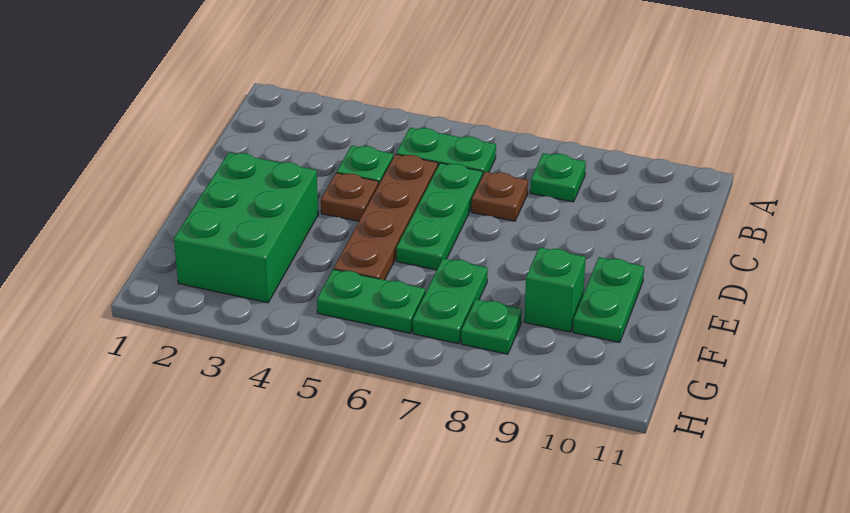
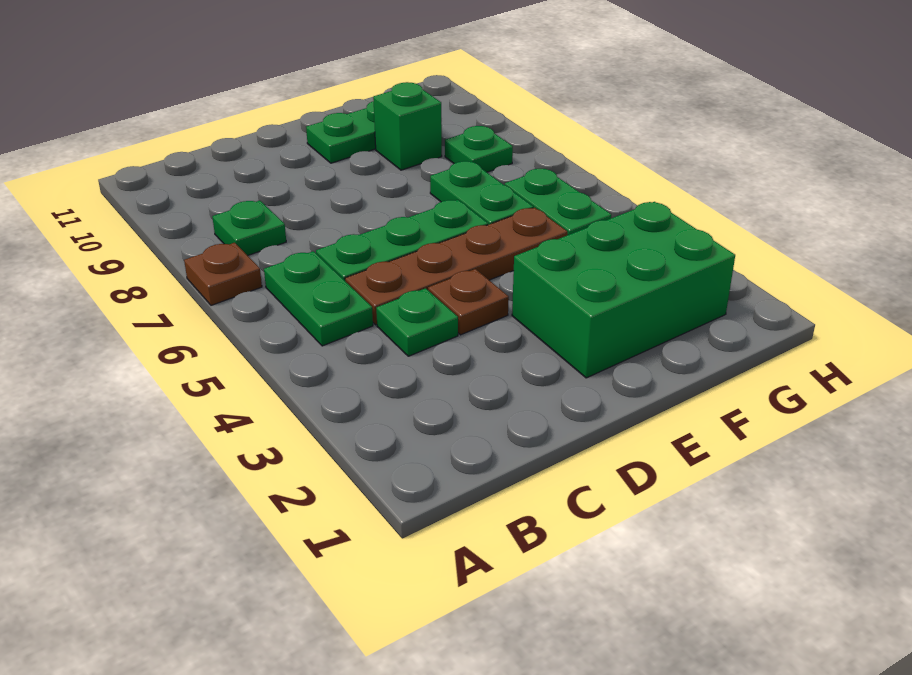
brown 1x1 plate [472,172,528,221] -> brown 1x1 plate moved to [184,243,262,305]
green 1x2 plate [413,258,488,344] -> green 1x2 plate turned to [430,161,533,225]

